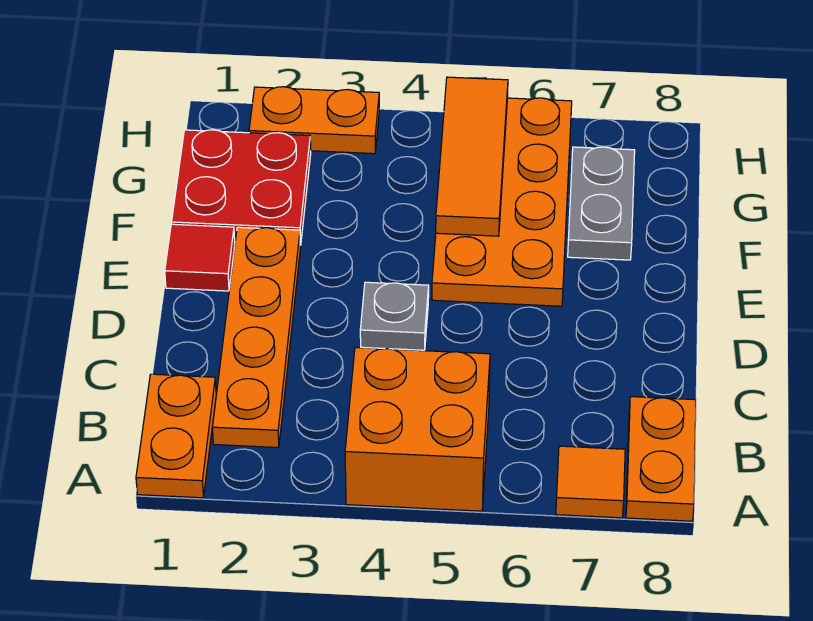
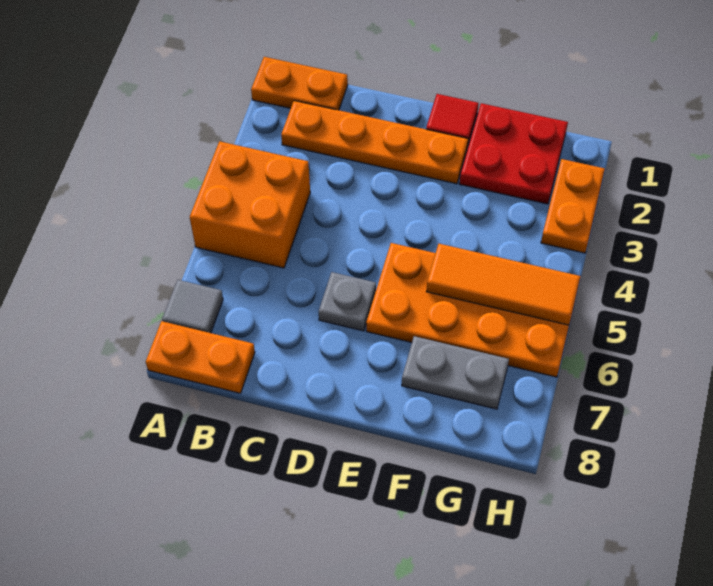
orange 1x1 tile [556,446,625,518] -> grey 1x1 tile [162,280,223,333]
grey 1x1 plate [360,282,429,350] -> grey 1x1 plate moved to [319,272,376,331]

